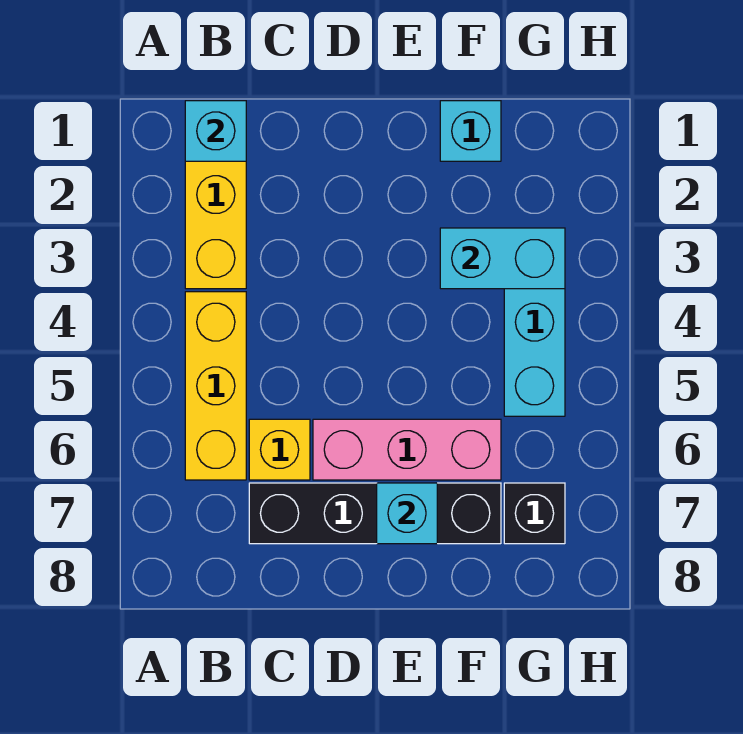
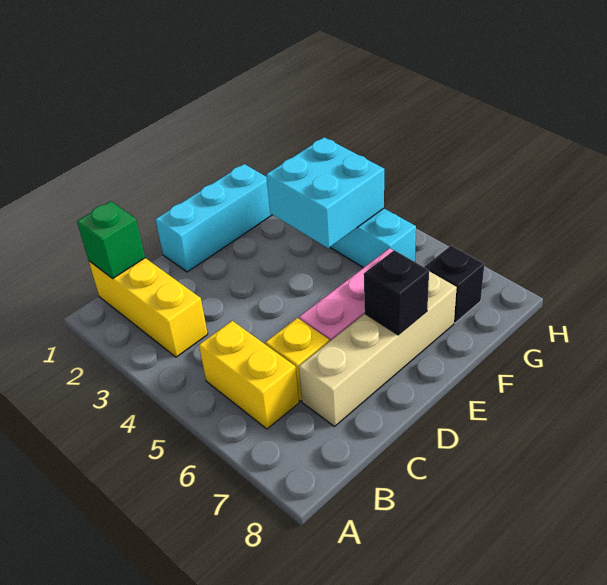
cyan 1x1 brick [185,101,246,161] -> green 1x1 brick [77,201,145,279]
yellow 1x3 brick [185,292,246,480] -> yellow 1x2 brick [199,321,299,429]
black 1x4 brick [249,483,501,544] -> tan 1x4 brick [299,271,457,426]
cyan 1x1 brick [377,483,437,544] -> black 1x1 brick [364,250,429,335]
cyan 1x1 brick [440,101,501,161] -> cyan 1x3 brick [155,164,272,272]
cyan 1x2 brick [440,228,565,289] -> cyan 2x2 brick [266,137,384,248]

